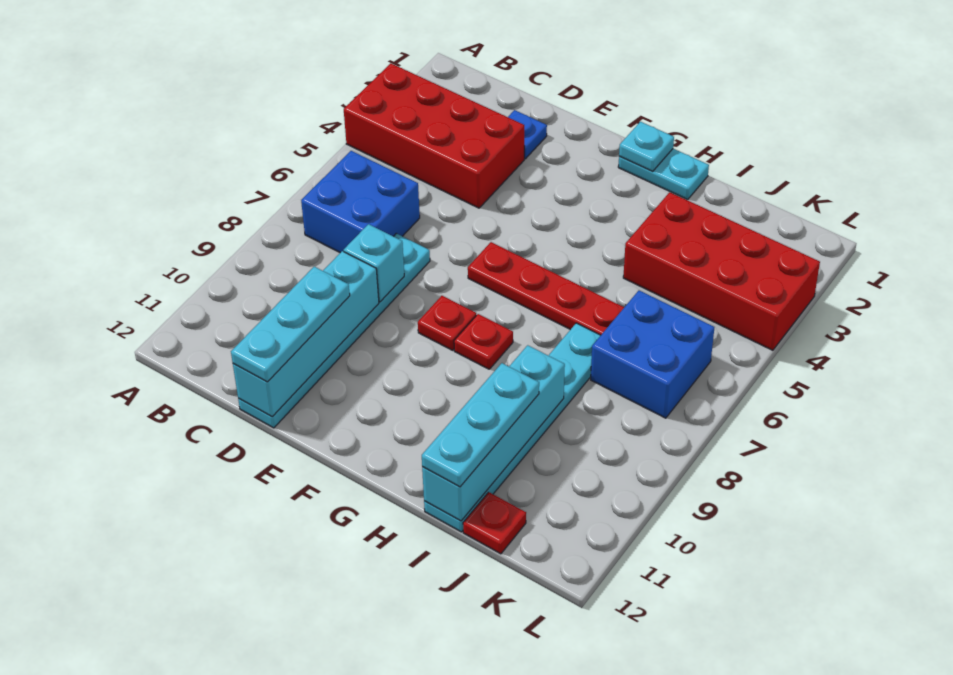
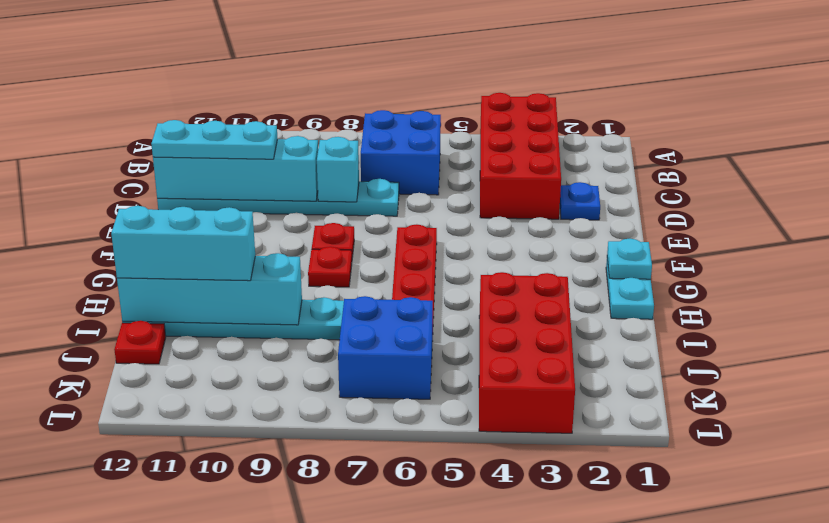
cyan 1x3 plate [422,363,539,487] -> cyan 1x3 brick [111,206,255,281]

